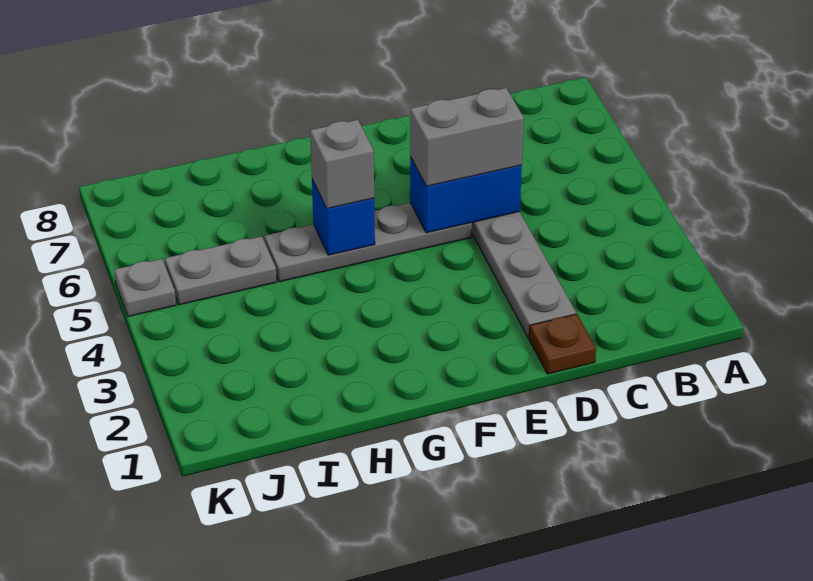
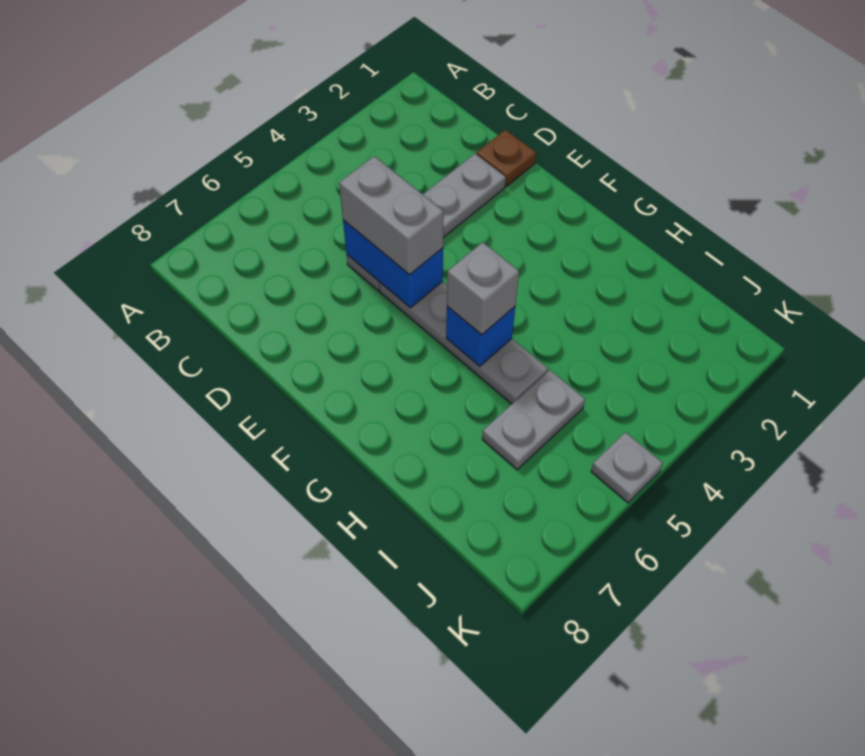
grey 1x2 plate [165,236,277,305] -> grey 1x2 plate turned to [482,370,585,470]

